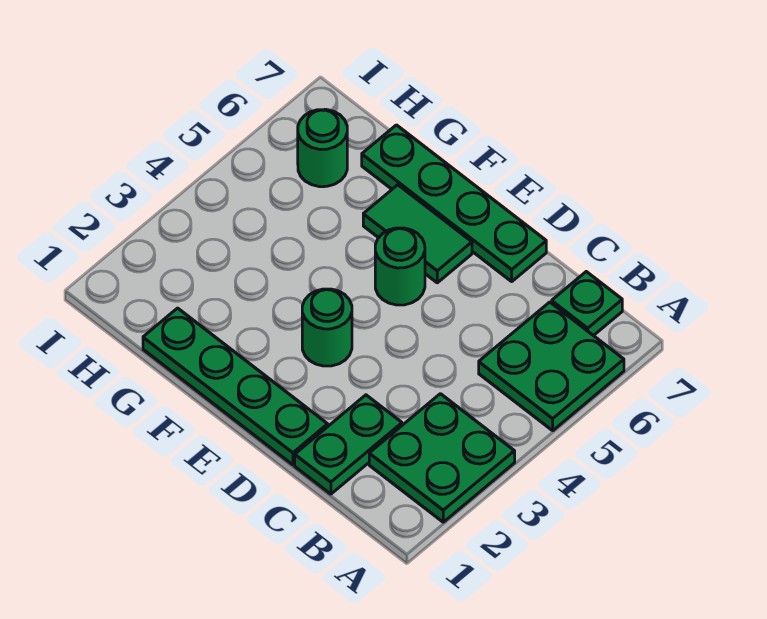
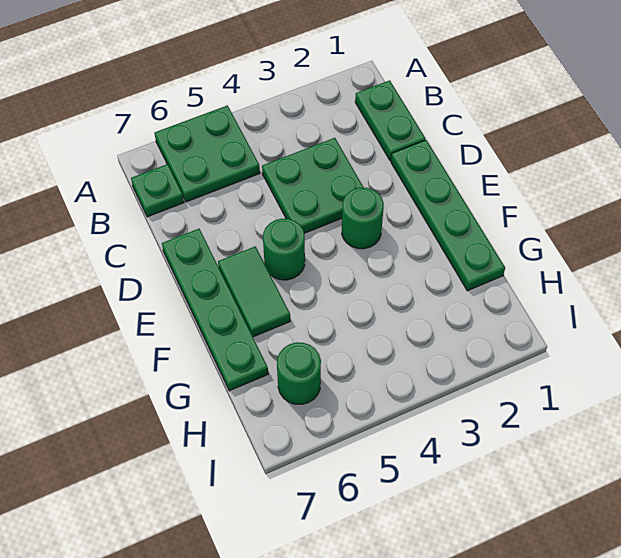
green 2x2 plate [369,394,515,522] -> green 2x2 plate moved to [262,138,364,233]
green 1x2 plate [295,395,402,494] -> green 1x2 plate turned to [355,80,426,161]

